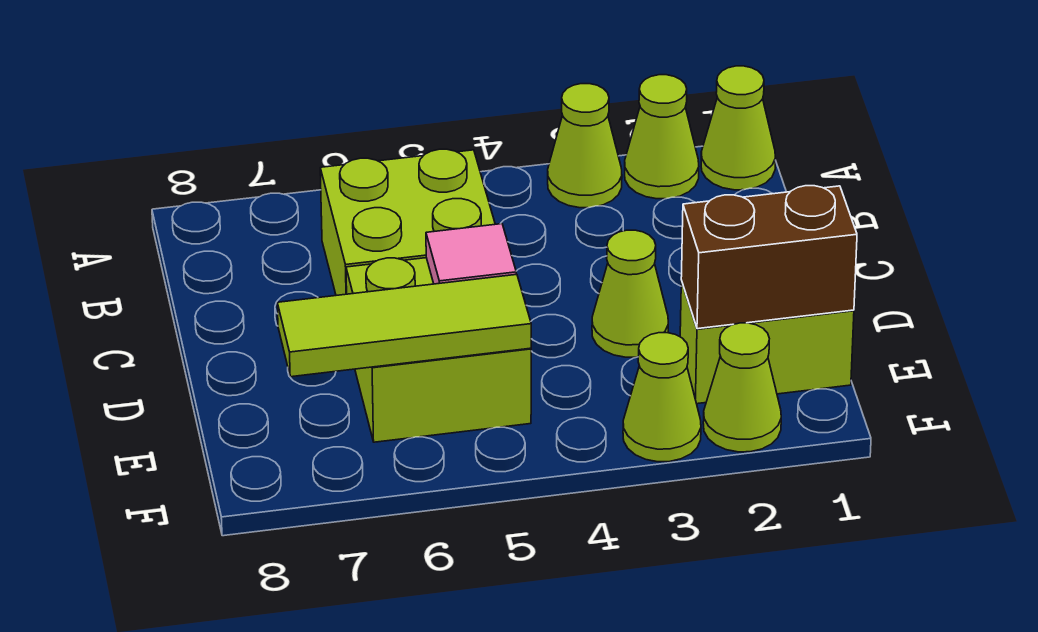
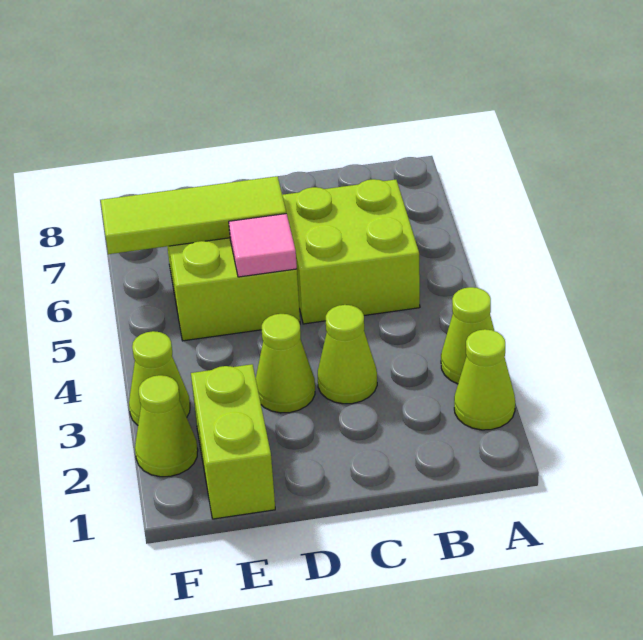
lime 1x1 cone [701,66,776,190] -> lime 1x1 cone moved to [318,305,377,404]
brown 1x2 brick [681,186,857,329] -> none
lime 1x3 tile [277,274,531,377] -> lime 1x3 tile turned to [101,176,286,254]

